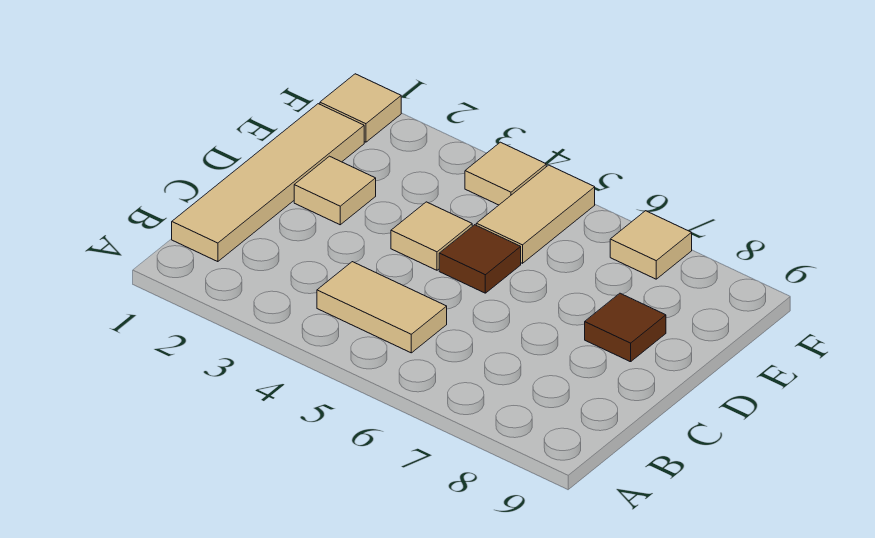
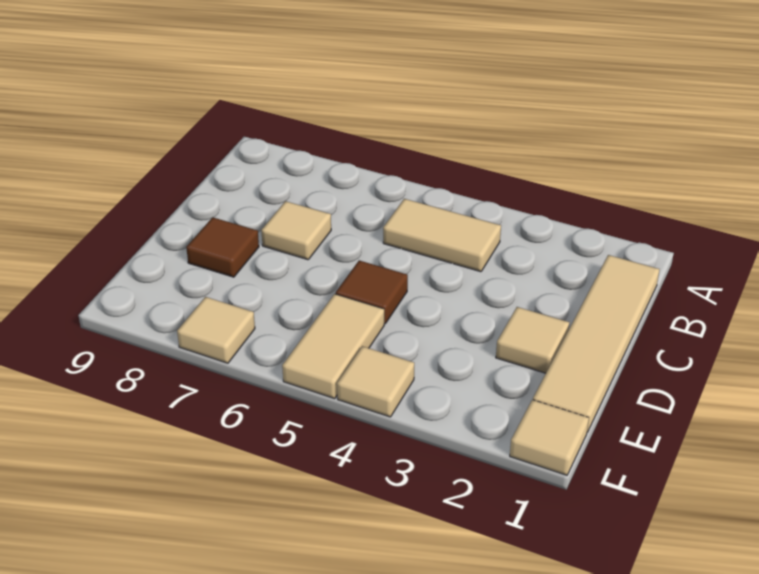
tan 1x1 tile [391,202,472,270] -> tan 1x1 tile moved to [261,201,331,260]

